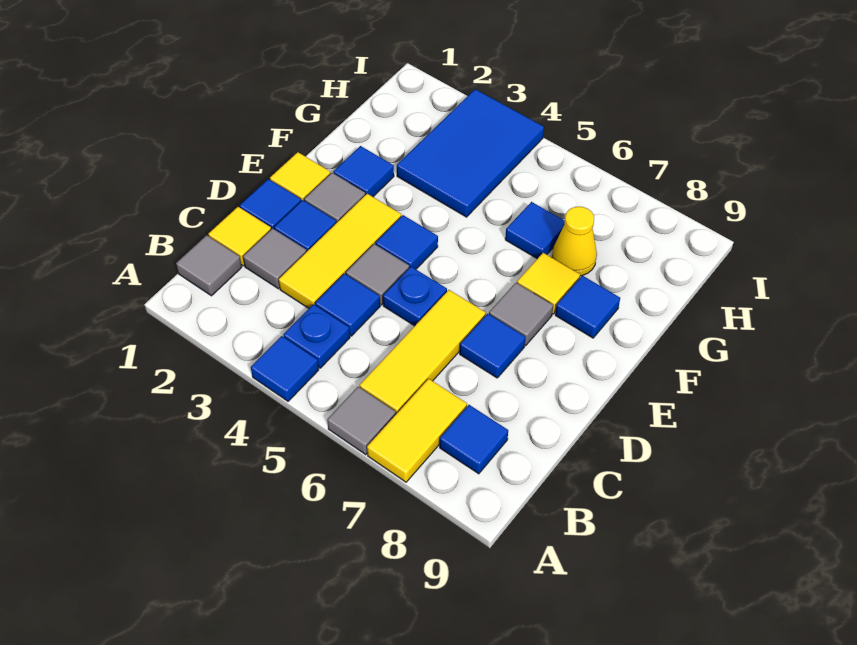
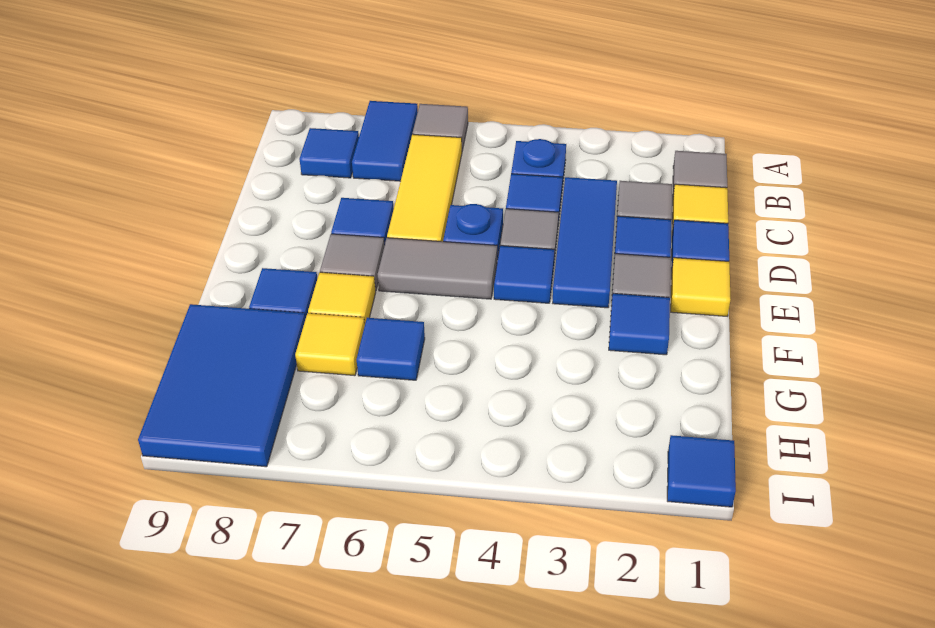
blue 1x1 tile [251,336,319,401] -> blue 1x1 tile moved to [667,435,736,507]
yellow 1x2 tile [367,379,467,482] -> blue 1x2 tile [352,101,418,181]
yellow 1x3 tile [279,194,401,308] -> blue 1x3 tile [553,177,617,308]
none -> grey 1x2 tile [378,238,497,299]
blue 2x3 tile [397,89,544,217] -> blue 2x3 tile moved to [138,304,305,467]
yellow 1x1 cone [552,207,597,276] -> yellow 1x1 tile [295,313,365,376]

